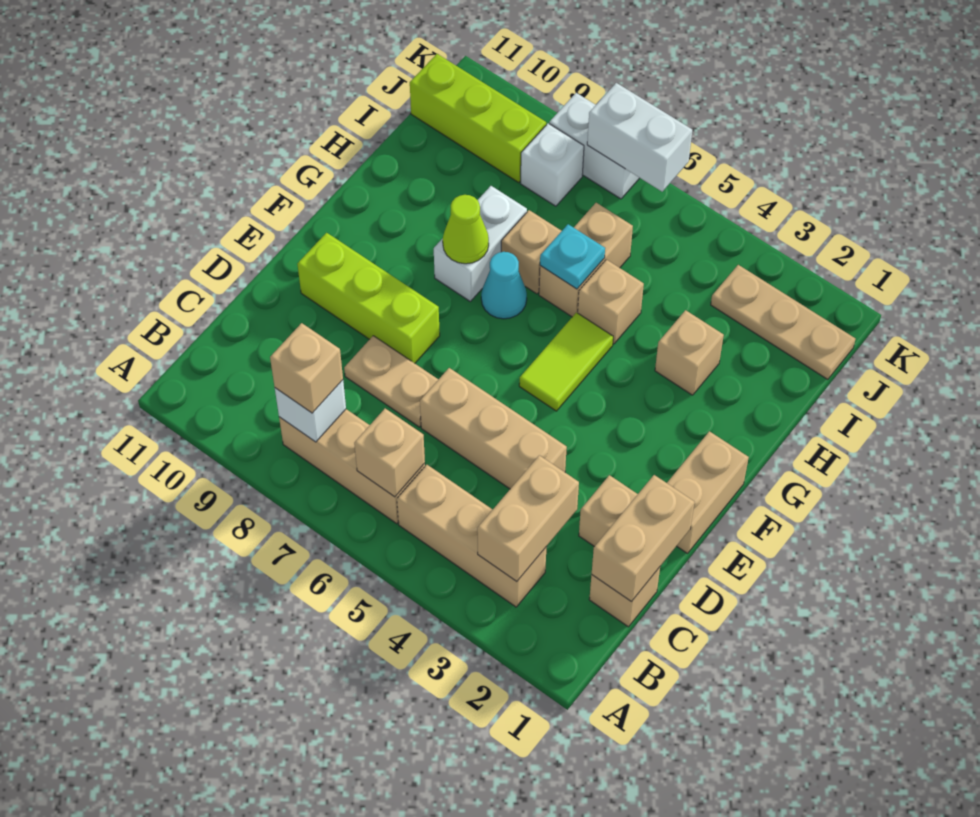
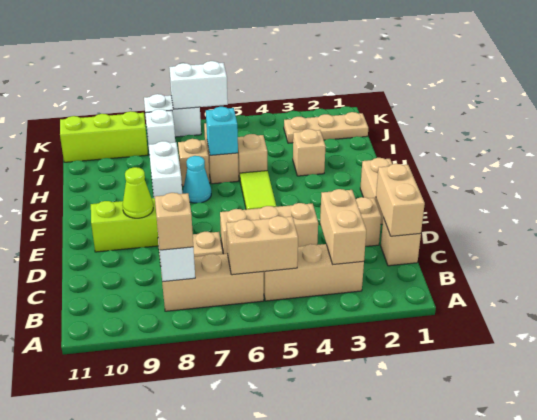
tan 1x1 brick [354,408,425,497] -> tan 1x2 brick [226,216,298,275]
lime 1x1 cone [443,195,489,264] -> lime 1x1 cone moved to [122,167,153,218]
cyan 1x1 plate [540,224,605,289] -> cyan 1x1 brick [206,107,238,155]

